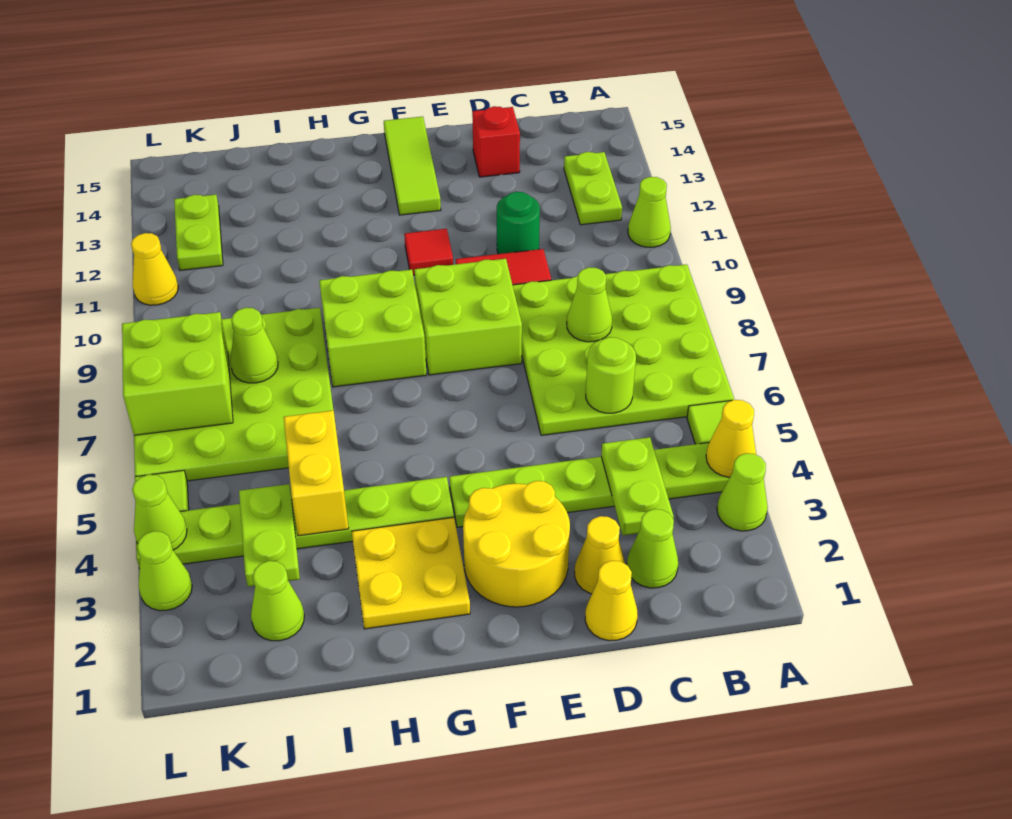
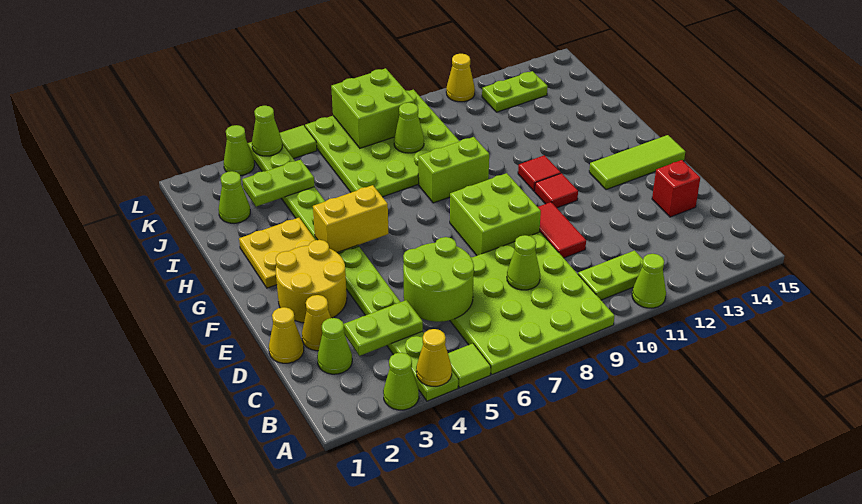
lime 1x2 plate [564,152,622,225] -> lime 1x2 plate moved to [578,251,643,300]
lime 1x1 round brick [586,337,636,413] -> lime 2x2 round brick [403,237,474,322]
green 1x1 round brick [497,192,540,254] -> none
lime 2x2 brick [319,270,427,387] -> lime 1x2 brick [418,137,489,203]
none -> red 1x1 tile [518,155,561,191]
yellow 1x2 brick [284,411,349,536] -> yellow 1x2 brick moved to [313,185,389,253]

